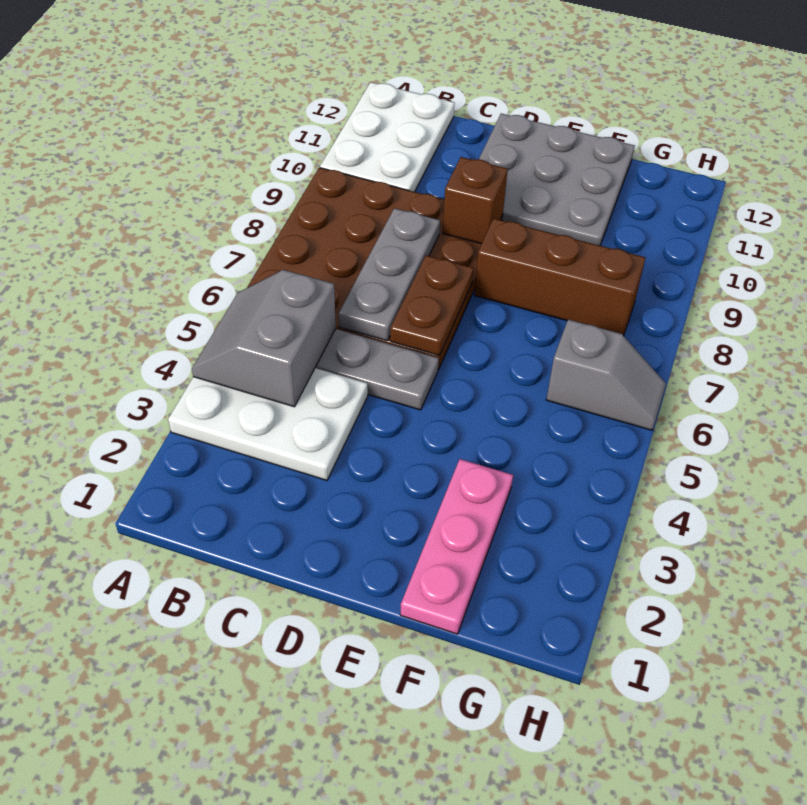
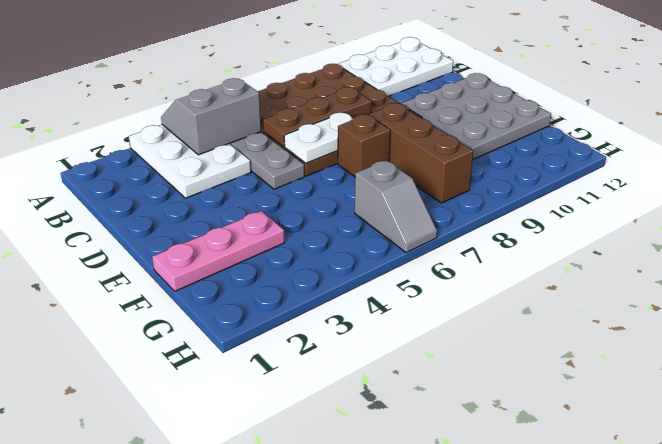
grey 1x3 plate [339,208,440,341] -> brown 1x3 plate [263,87,372,147]
brown 1x2 plate [390,255,474,356] -> white 1x2 plate [284,112,353,163]
brown 1x1 brick [443,157,508,244] -> brown 1x1 brick moved to [338,115,390,177]

